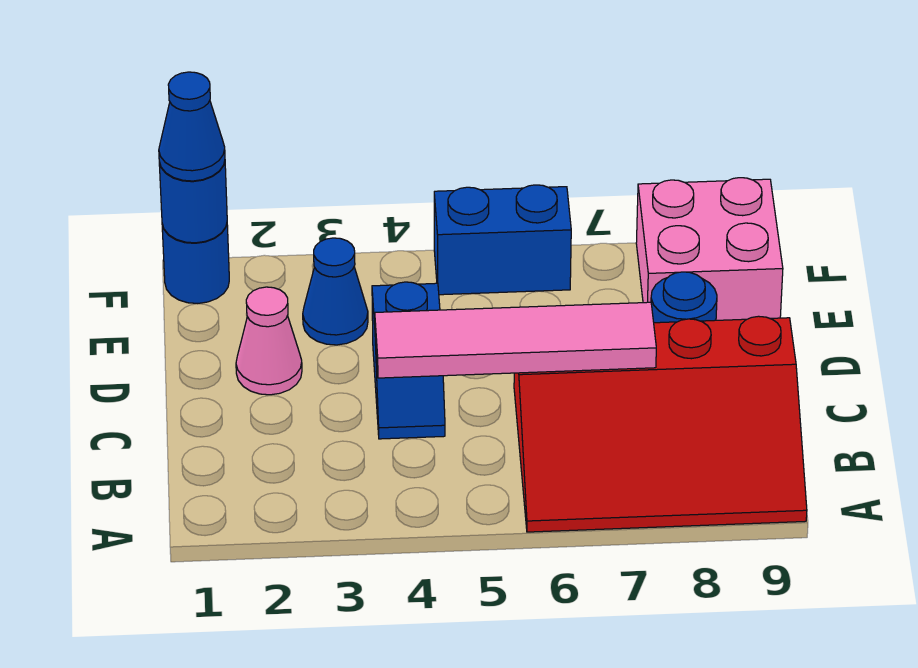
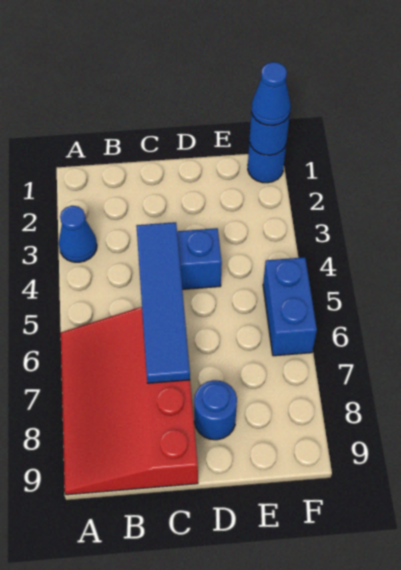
pink 1x4 tile [375,302,656,378] -> blue 1x4 tile [136,222,190,383]
pink 1x1 cone [236,287,302,395] -> none
blue 1x1 cone [303,238,368,345] -> blue 1x1 cone moved to [59,206,97,262]
pink 2x2 brick [636,178,783,320] -> none

